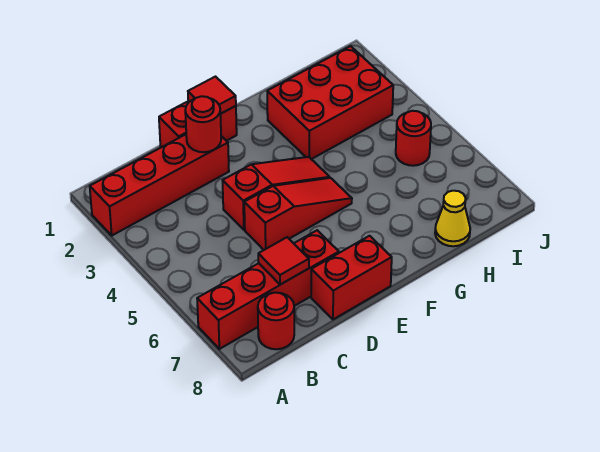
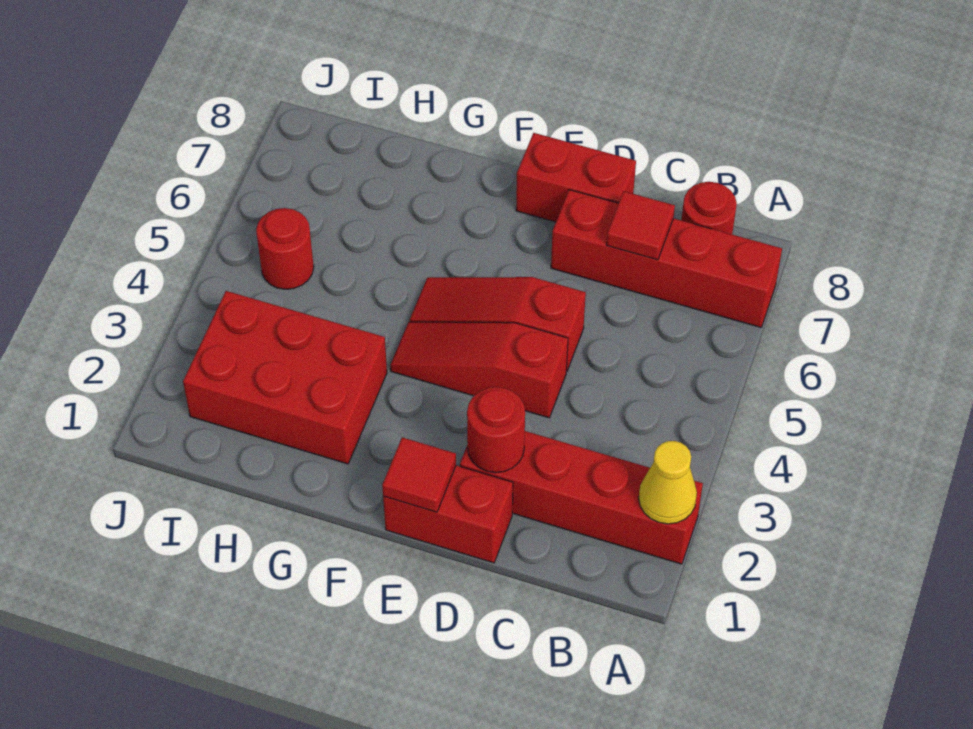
yellow 1x1 cone [435,191,470,246] -> yellow 1x1 cone moved to [639,441,697,524]

